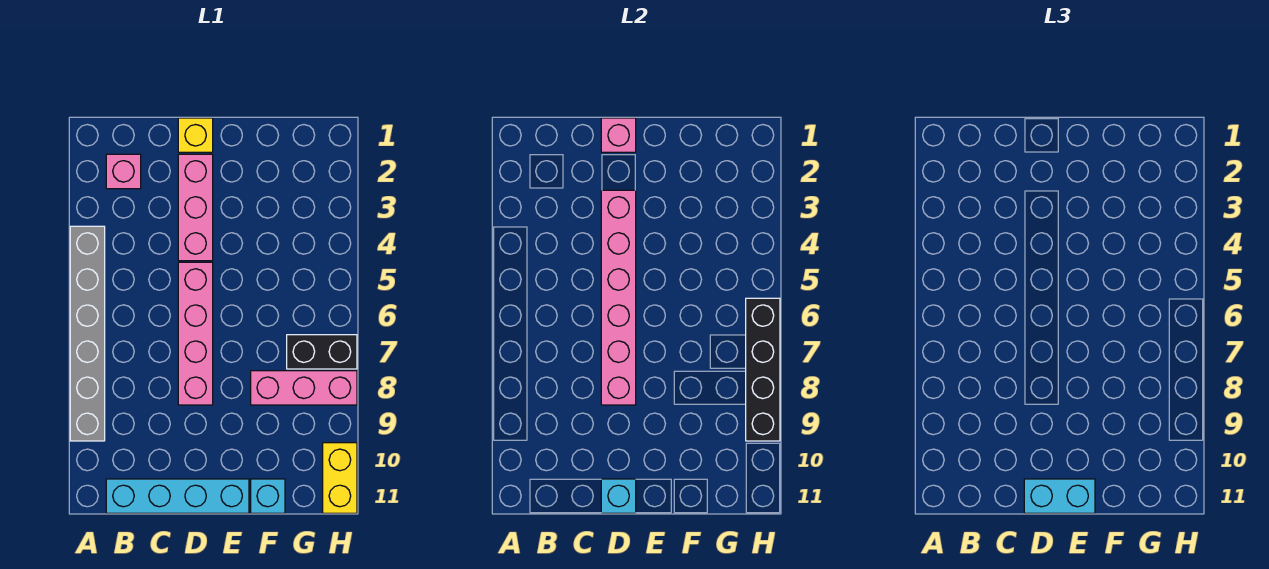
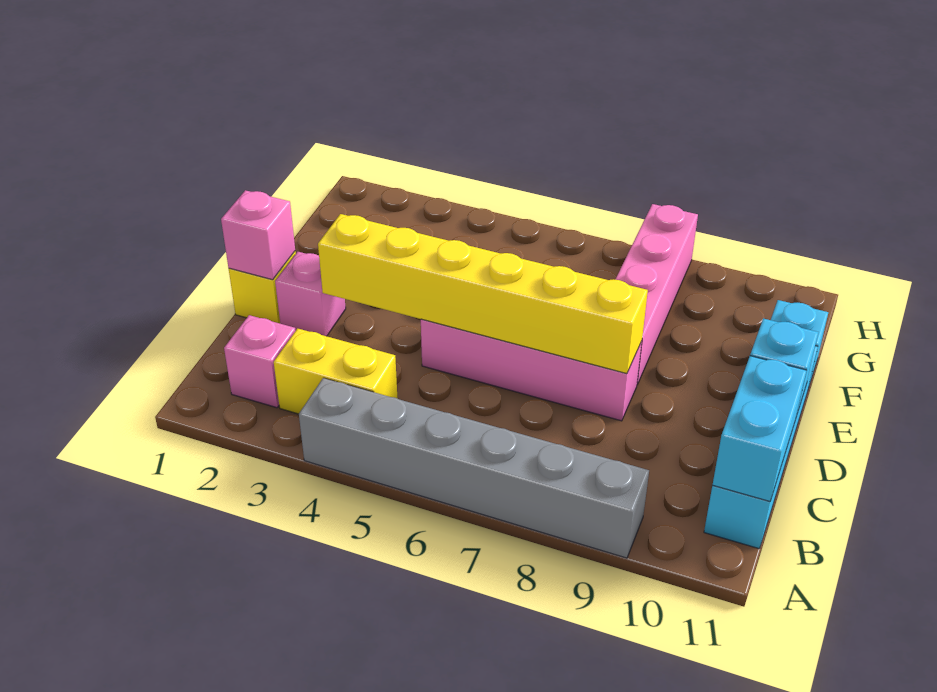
pink 1x3 brick [178,154,213,261] -> pink 1x1 brick [275,252,346,336]
pink 1x6 brick [601,190,636,405] -> yellow 1x6 brick [318,214,648,374]
cyan 1x2 brick [1024,479,1095,513] -> cyan 1x2 brick moved to [713,356,807,501]
pink 1x3 brick [251,371,357,405] -> pink 1x4 brick [615,204,698,385]
black 1x2 brick [287,335,357,369] -> none
black 1x4 brick [746,298,780,441] -> none
yellow 1x2 brick [323,443,357,513] -> yellow 1x2 brick moved to [274,329,397,414]

